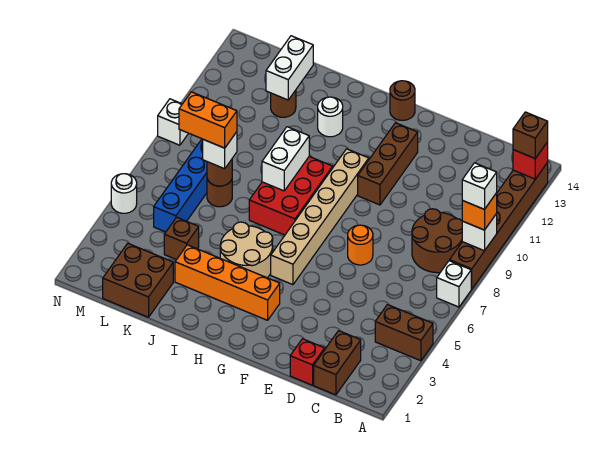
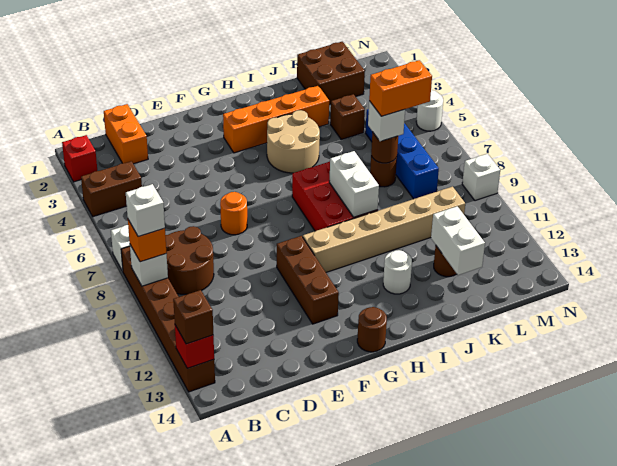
brown 1x2 brick [314,331,361,395] -> orange 1x2 brick [104,104,148,164]
red 1x1 brick [290,339,325,385] -> red 1x1 brick moved to [62,135,97,182]
tan 1x6 brick [271,149,369,285] -> tan 1x6 brick turned to [303,187,465,272]

